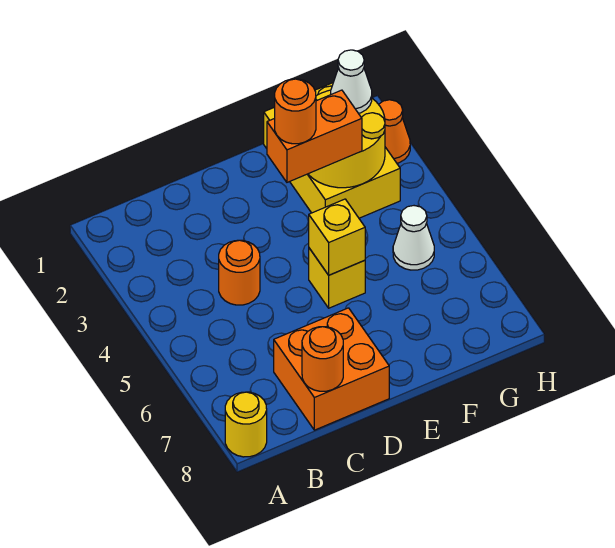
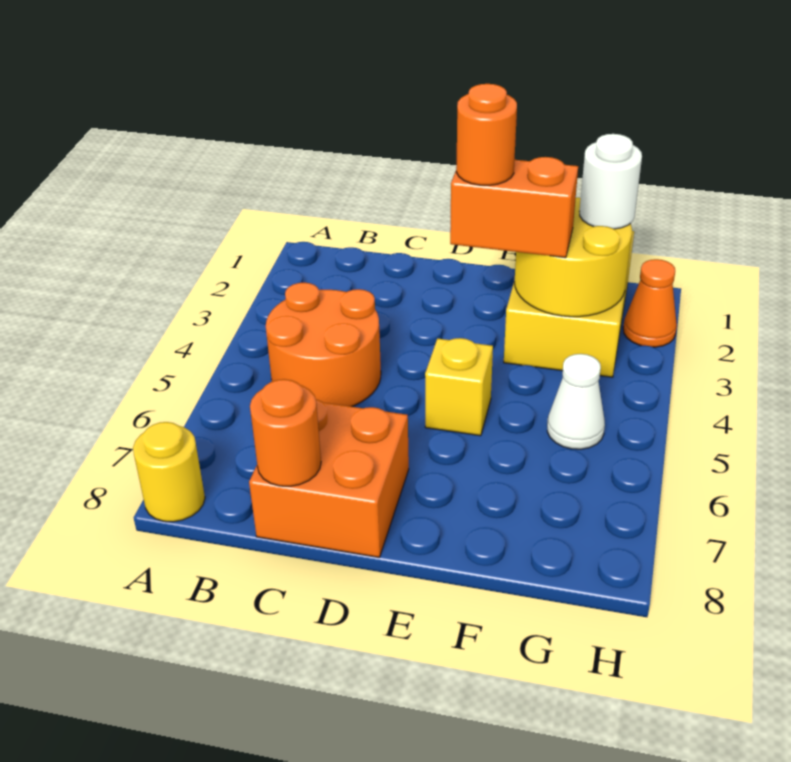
orange 1x1 round brick [219,240,260,305] -> orange 2x2 round brick [266,283,381,407]
yellow 1x1 brick [309,199,365,275] -> none
white 1x1 cone [331,50,372,113] -> white 1x1 round brick [580,134,642,229]

